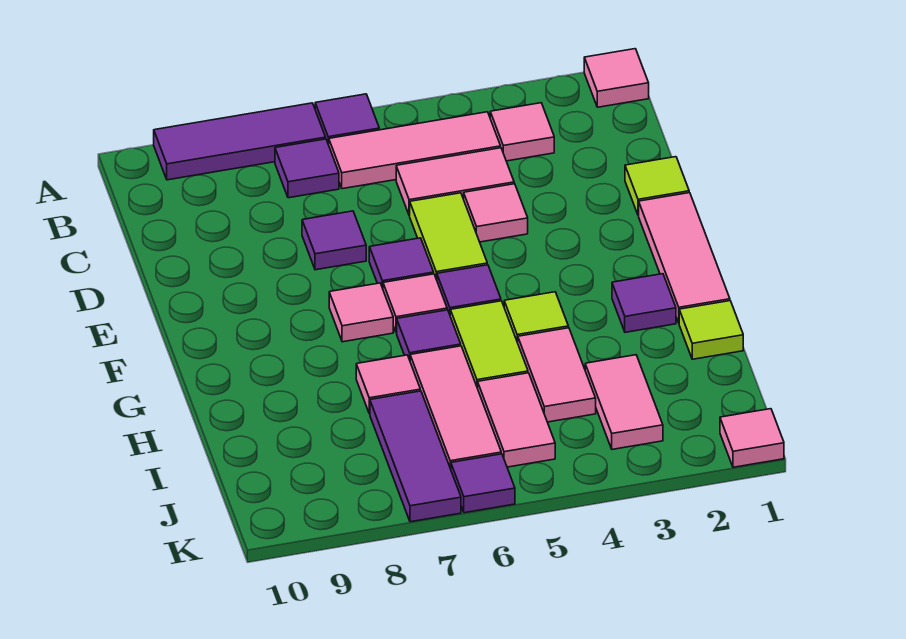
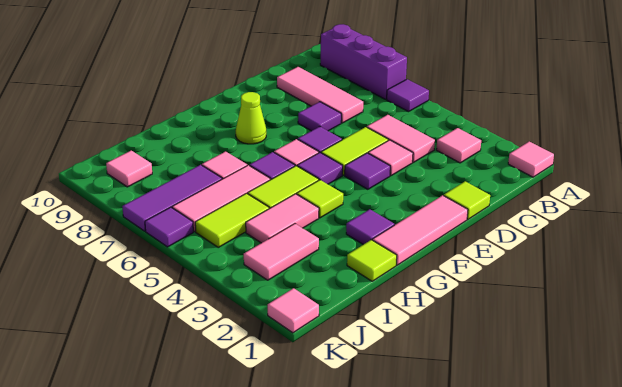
purple 1x3 tile [154,103,326,180] -> purple 1x3 brick [320,24,407,99]
pink 1x3 tile [329,112,501,189] -> pink 1x3 tile moved to [277,67,363,123]
purple 1x1 tile [275,139,339,198] -> purple 1x1 tile moved to [345,153,390,189]
pink 1x1 tile [329,283,393,342] -> pink 1x1 tile moved to [106,151,152,187]
none -> lime 1x1 cone [236,92,266,144]
pink 1x2 tile [478,373,555,467] -> lime 1x2 tile [195,193,269,247]

